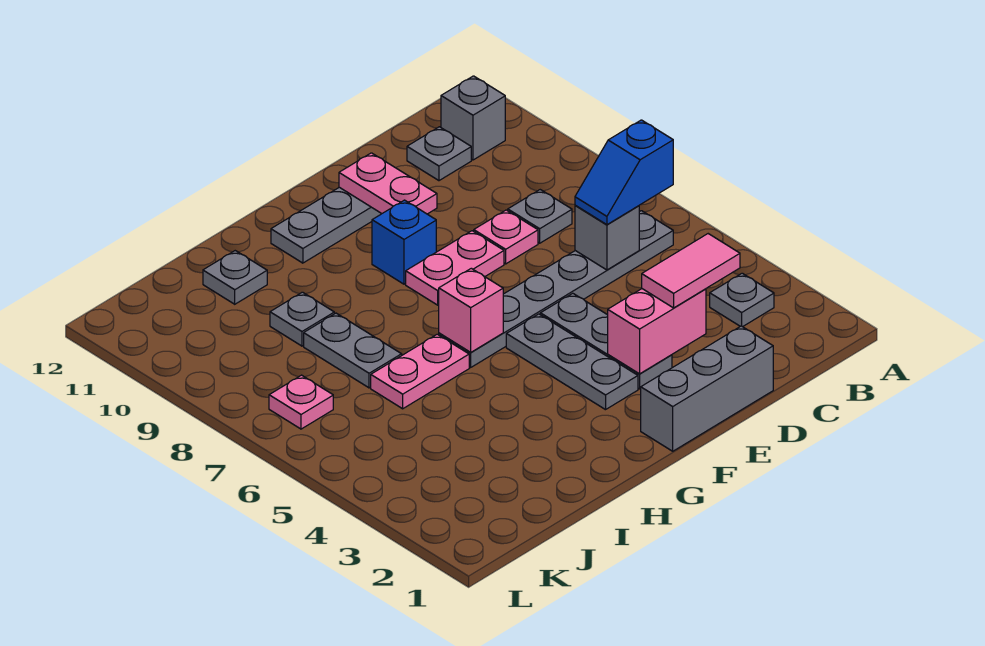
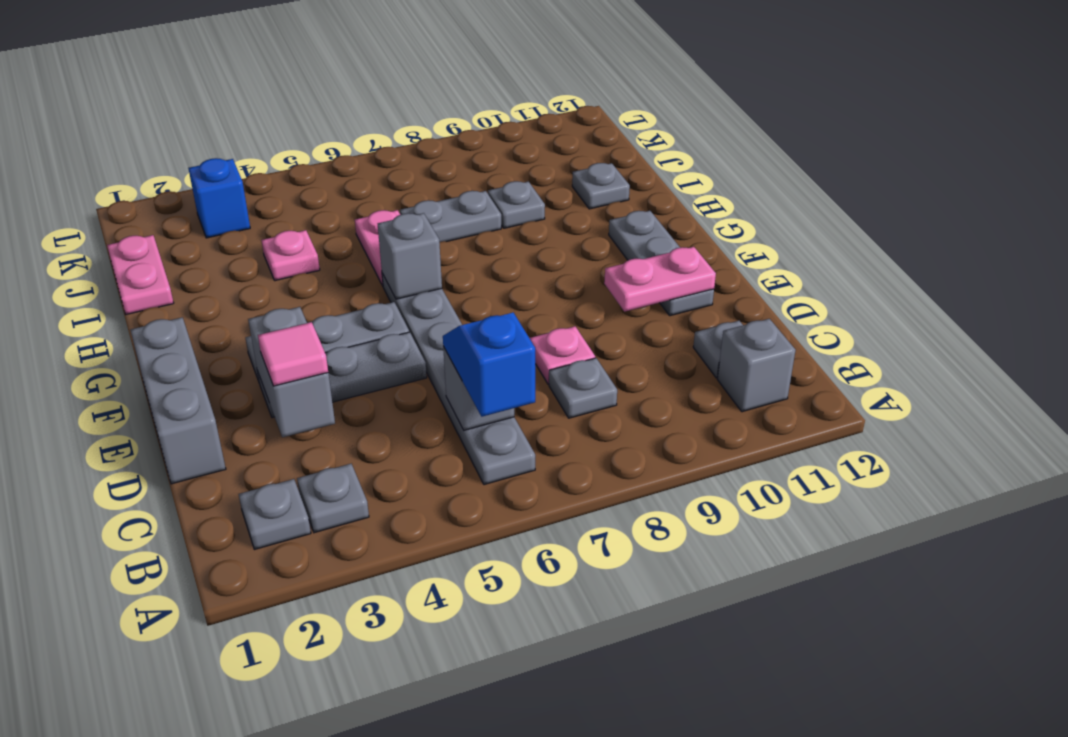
none -> grey 1x1 plate [239,479,311,550]
pink 1x2 tile [642,234,740,308] -> pink 1x1 tile [258,322,328,386]
pink 1x2 brick [608,289,706,374] -> grey 1x2 brick [248,307,335,437]
pink 1x2 plate [406,231,504,305] -> pink 1x2 plate moved to [107,235,174,314]
blue 1x1 brick [372,200,436,284] -> blue 1x1 brick moved to [188,158,250,238]
pink 1x1 brick [439,268,503,352] -> grey 1x1 brick [378,213,442,299]
pink 1x1 plate [269,375,333,429] -> pink 1x1 plate moved to [261,230,320,281]

